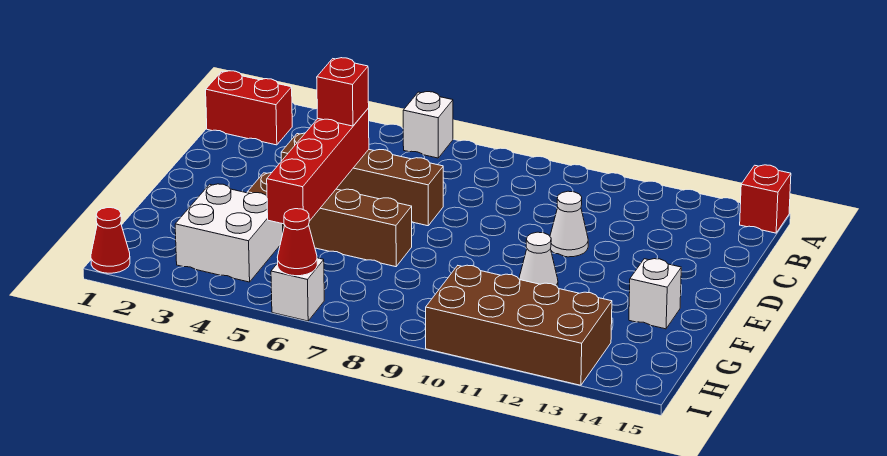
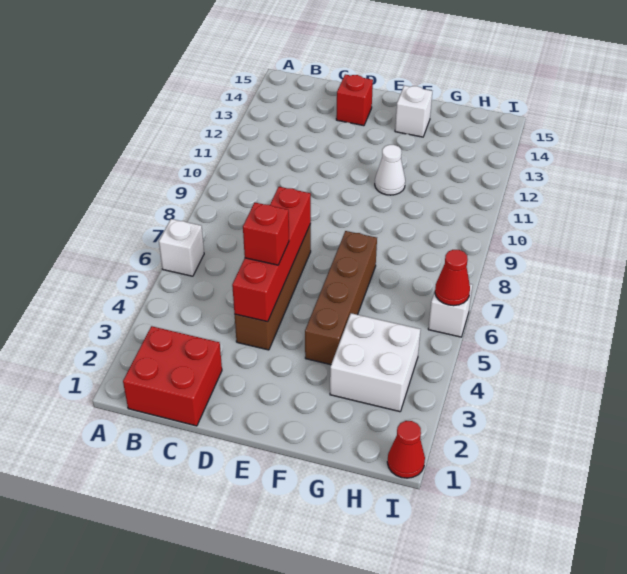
red 1x1 brick [740,165,791,233] -> red 1x1 brick moved to [336,75,373,126]
red 1x2 brick [206,71,292,145] -> red 2x2 brick [123,326,222,426]
red 1x4 brick [267,108,369,224] -> red 1x4 brick turned to [232,187,311,322]
white 1x1 cone [550,191,588,257] -> none
brown 2x4 brick [426,265,612,385] -> none

